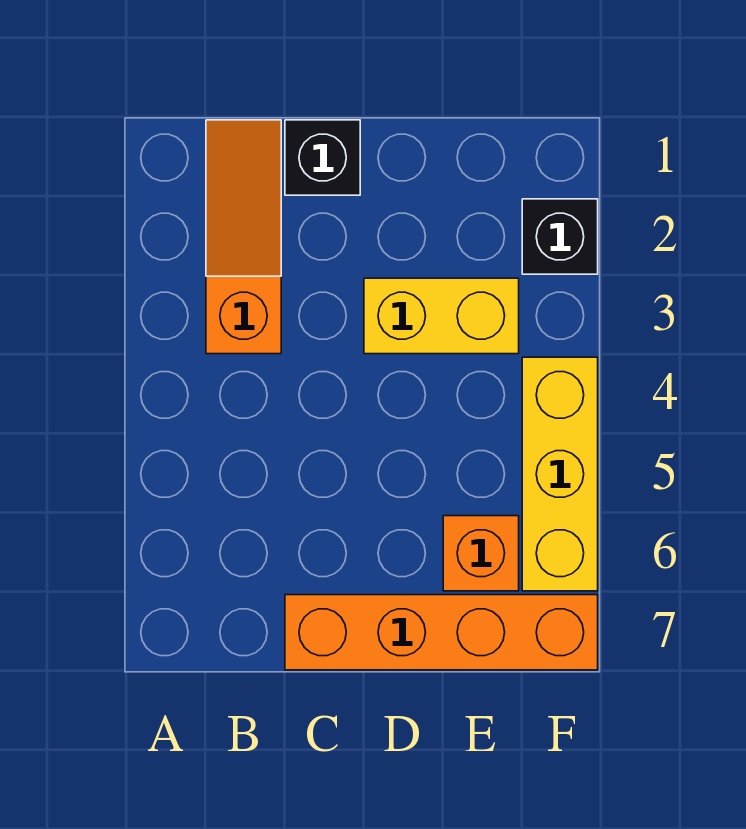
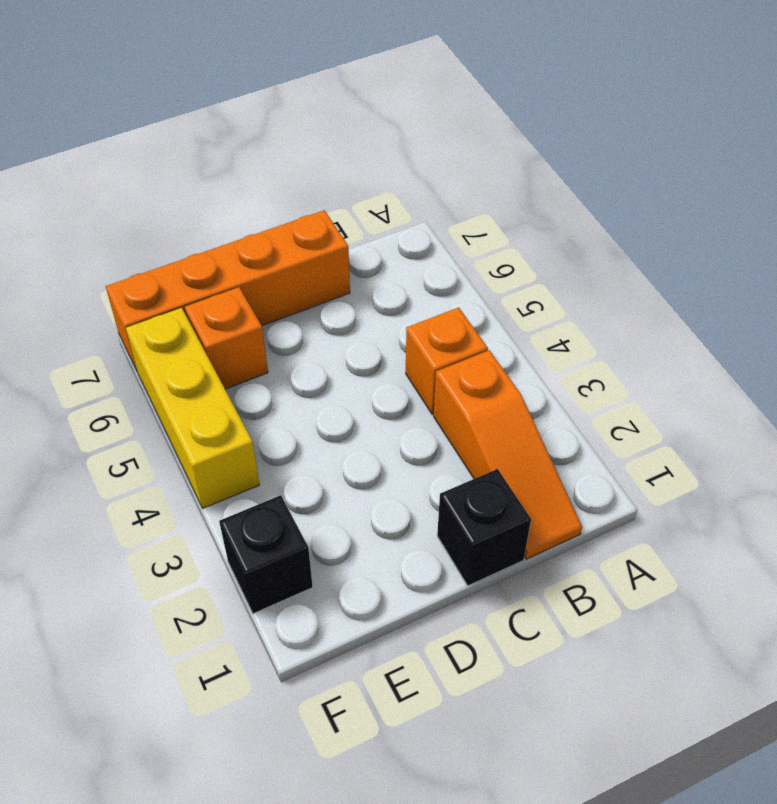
none -> orange 1x1 brick [406,307,488,414]
yellow 1x2 brick [364,278,519,354] -> none

